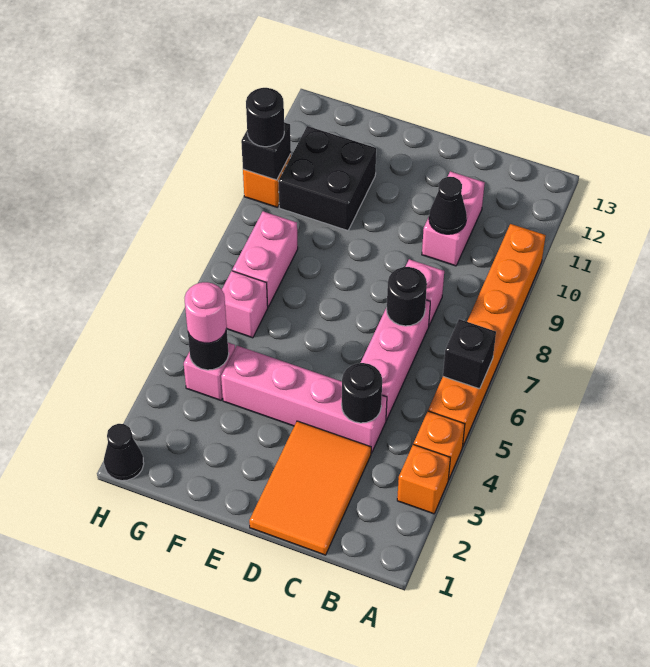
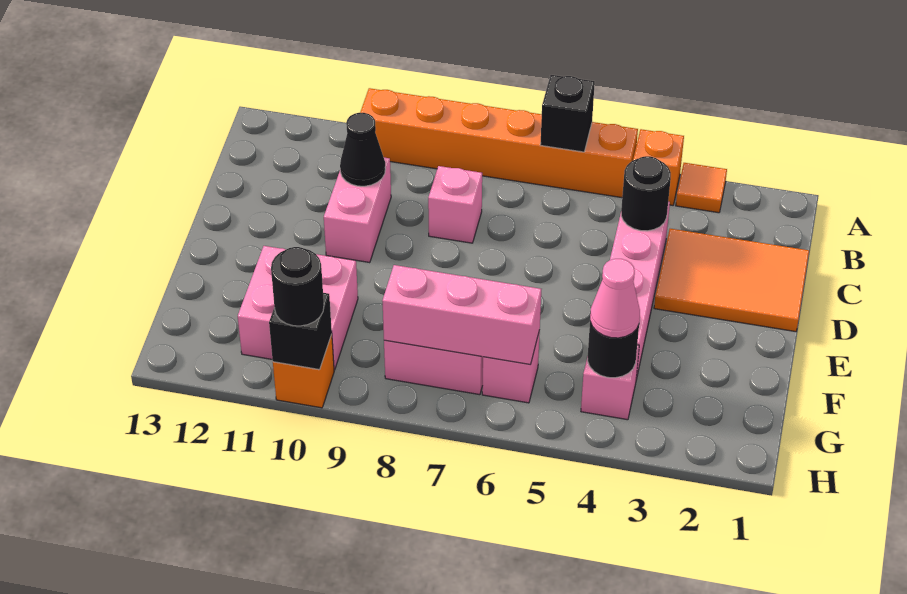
orange 1x1 brick [397,444,450,514] -> orange 1x1 tile [676,163,727,213]
pink 1x3 brick [361,300,430,420] -> pink 1x3 brick moved to [382,265,541,365]
black 1x1 round brick [387,267,427,326] -> none
pink 1x2 brick [422,171,485,266] -> pink 1x2 brick turned to [324,158,391,263]
black 2x2 brick [278,126,376,231] -> pink 2x2 brick [238,246,358,370]
pink 1x1 round brick [185,282,227,343] -> pink 1x1 cone [590,259,640,338]
black 1x1 cone [104,424,144,481] -> none

